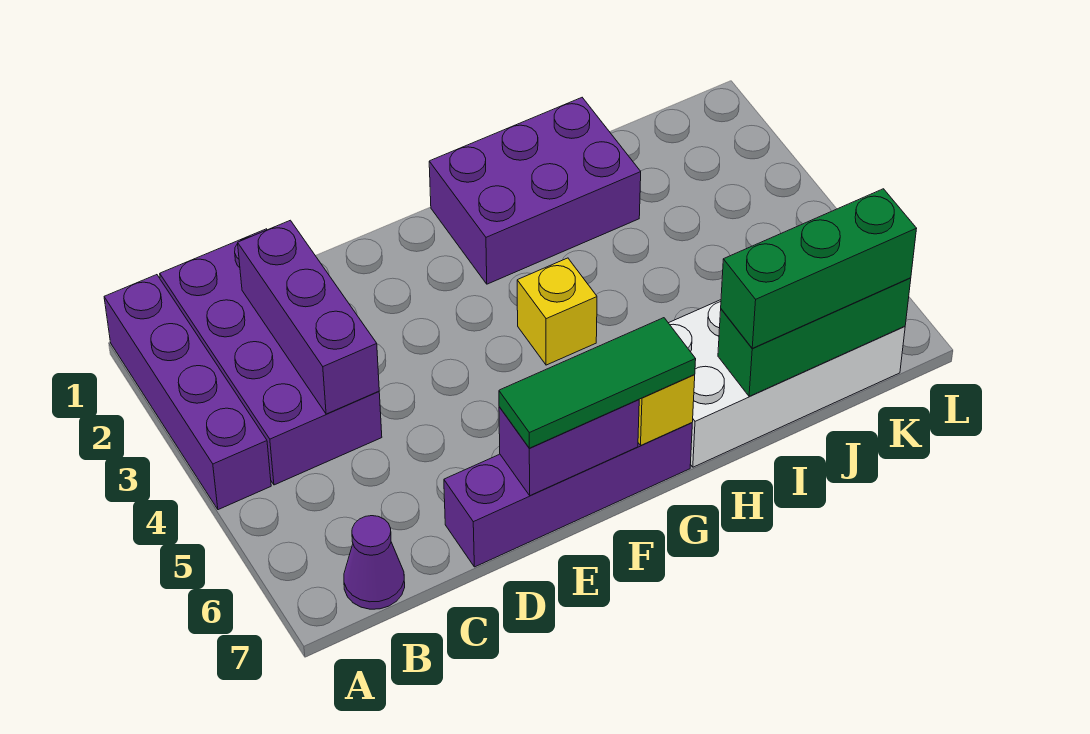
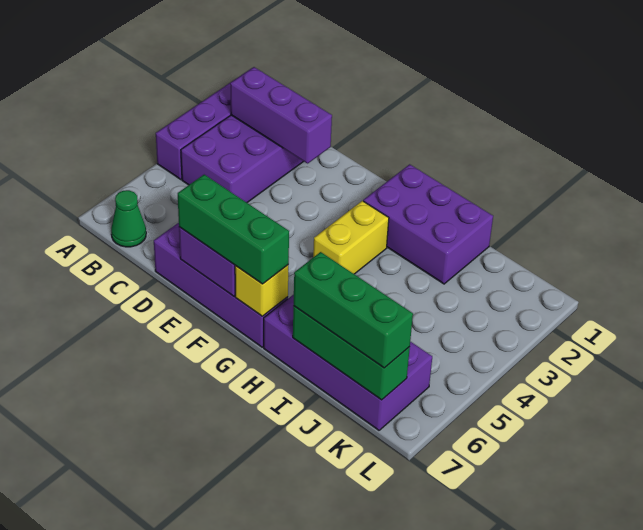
purple 1x1 cone [344,516,405,609] -> green 1x1 cone [111,190,146,247]
purple 1x3 brick [238,220,379,414] -> purple 1x3 brick turned to [230,67,332,163]
green 1x3 tile [499,318,696,448] -> green 1x3 brick [178,175,289,284]
yellow 1x1 brick [517,258,597,365] -> yellow 1x2 brick [313,201,389,274]
white 2x4 brick [669,300,905,467] -> purple 2x4 brick [264,294,432,430]

